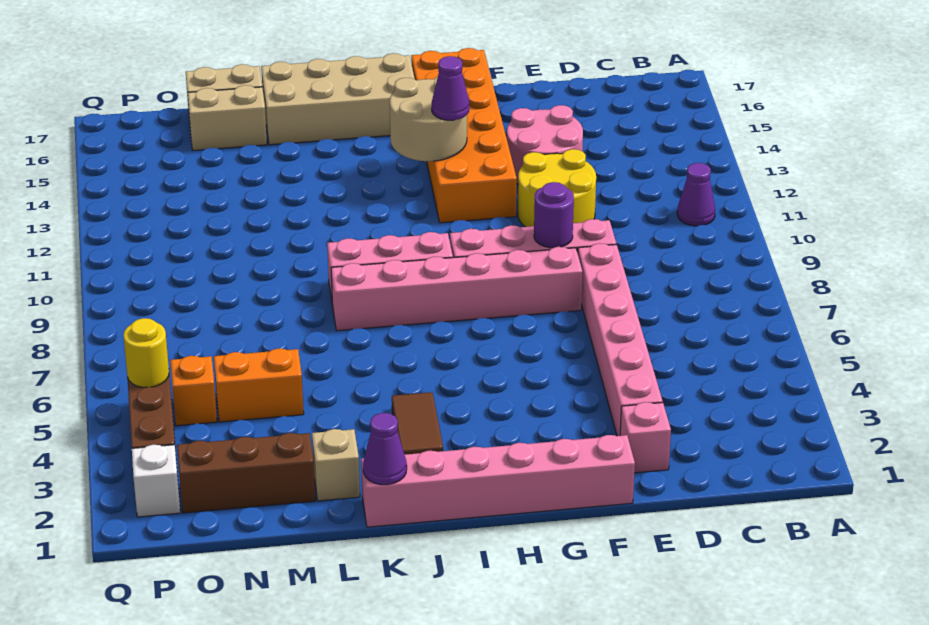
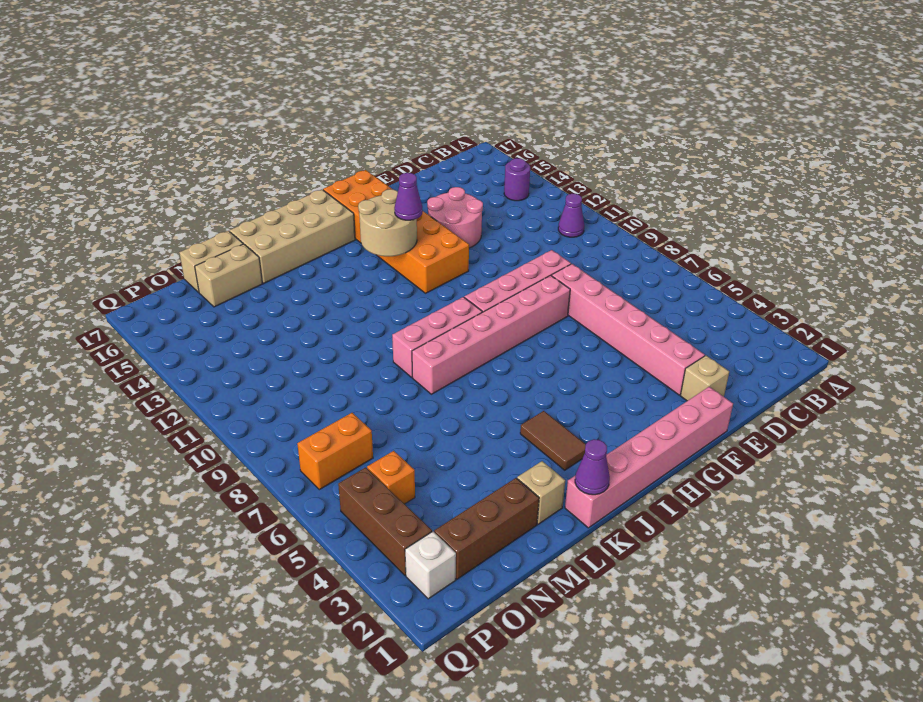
pink 1x1 brick [620,402,671,473] -> tan 1x1 brick [680,356,729,401]
yellow 2x2 round brick [518,149,596,227] -> none
purple 1x1 round brick [534,182,574,248] -> purple 1x1 round brick moved to [504,158,530,201]
orange 1x2 brick [214,348,304,422] -> orange 1x2 brick moved to [297,413,373,490]
yellow 1x1 round brick [123,318,169,387] -> none

